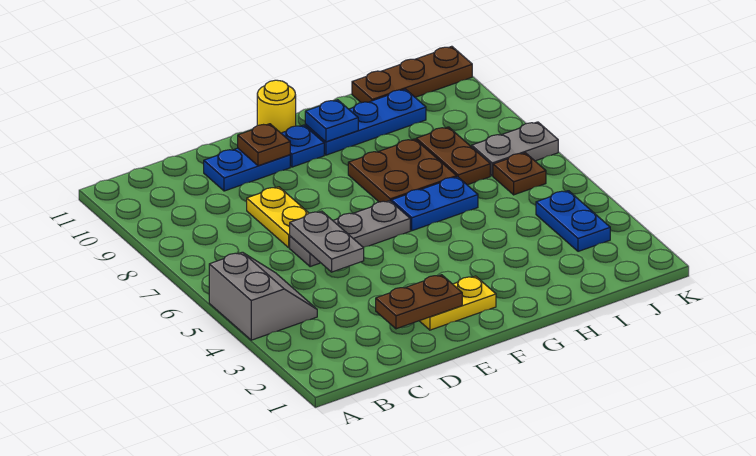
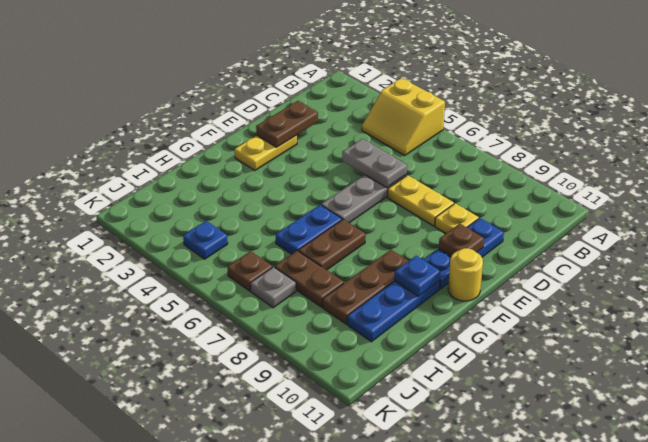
grey 2x2 slope [209,252,317,340] -> yellow 2x2 slope [362,78,445,156]
none -> yellow 1x1 plate [435,203,479,233]
brown 2x2 plate [348,139,457,202] -> brown 1x2 plate [299,219,366,270]
brown 1x3 plate [352,46,472,103] -> brown 1x3 plate moved to [323,250,408,324]
blue 1x2 plate [536,191,610,251] -> blue 1x1 plate [183,221,228,259]
grey 1x2 plate [472,122,558,176] -> grey 1x1 plate [250,267,296,308]

